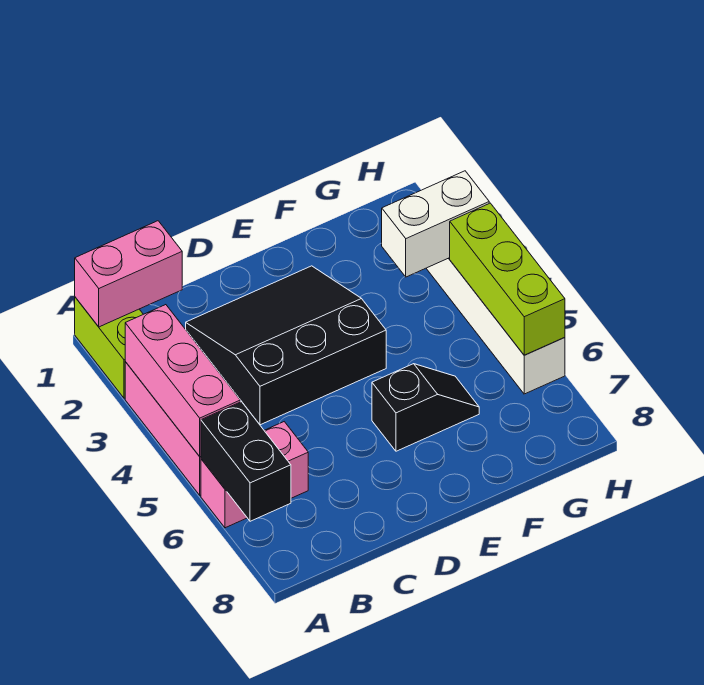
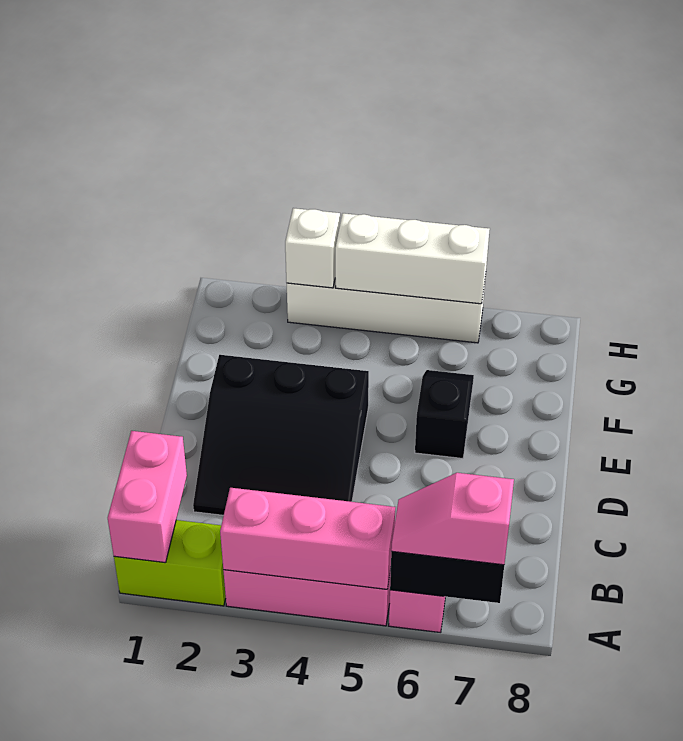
none -> pink 1x2 slope [391,473,514,565]
black 3x3 slope [186,266,386,425] -> black 3x3 slope turned to [193,355,369,515]
white 1x2 brick [382,171,489,277] -> white 1x1 brick [285,208,340,288]
lime 1x3 brick [450,203,565,355] -> white 1x3 brick [335,213,490,304]

